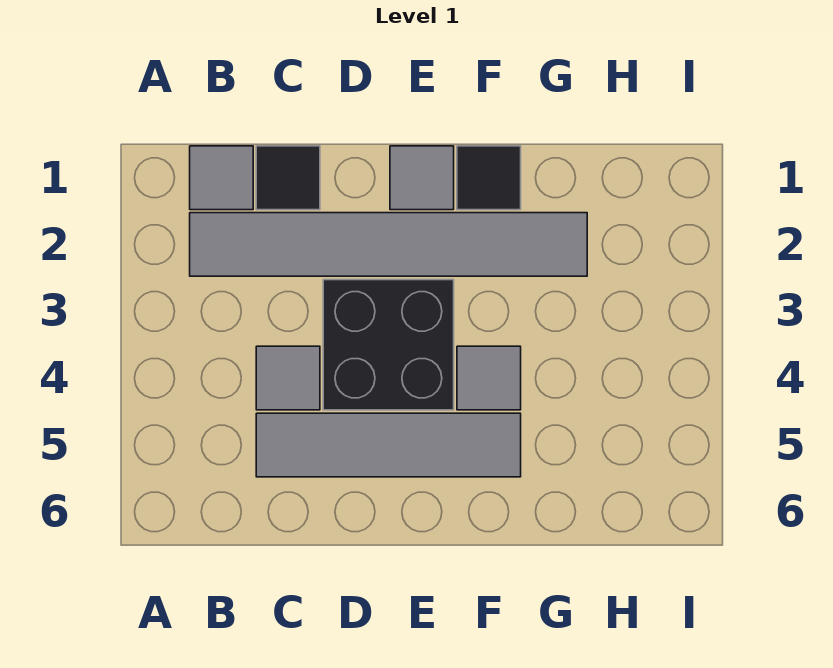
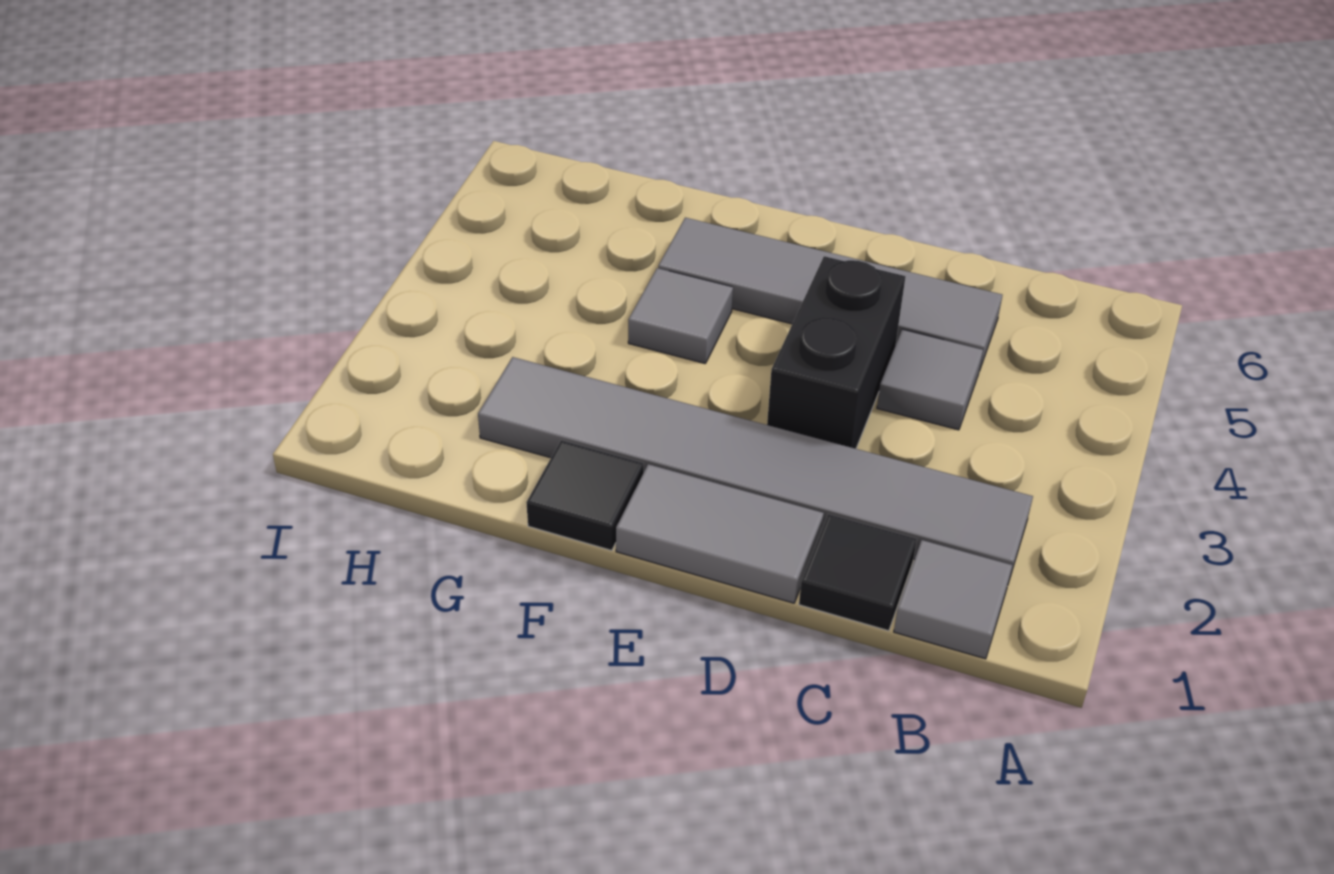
black 2x2 brick [323,280,454,410] -> black 1x2 brick [767,256,906,449]
grey 1x1 tile [390,146,454,210] -> grey 1x2 tile [616,464,824,603]

